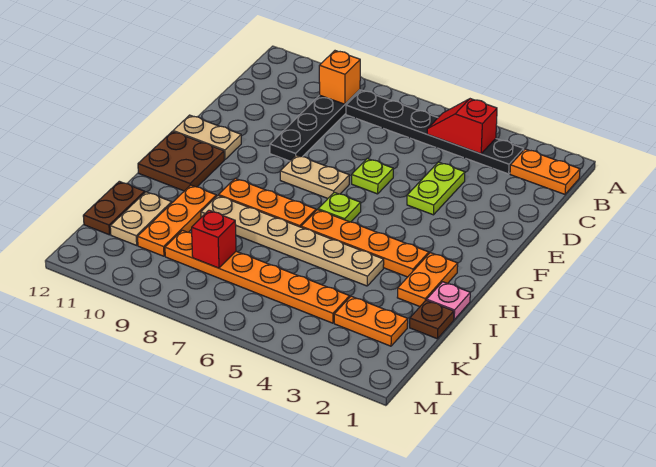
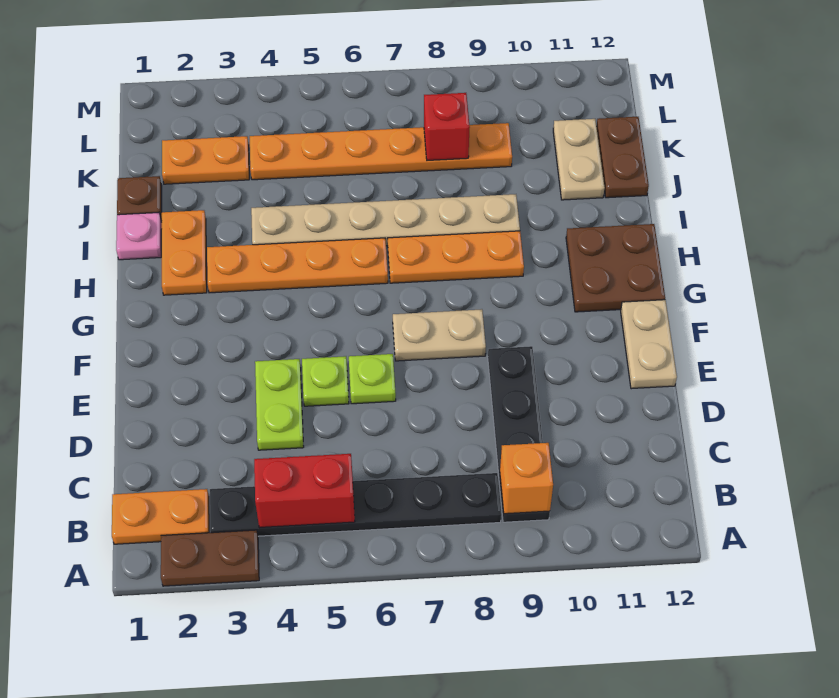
none -> brown 1x2 plate [161,530,259,586]
red 1x2 slope [427,99,497,154] -> red 1x2 brick [254,454,355,528]
tan 1x2 plate [173,115,241,160] -> tan 1x2 plate turned to [621,300,677,389]
lime 1x1 plate [318,192,361,222] -> lime 1x1 plate moved to [302,356,349,406]
orange 1x3 plate [138,185,216,256] -> none

